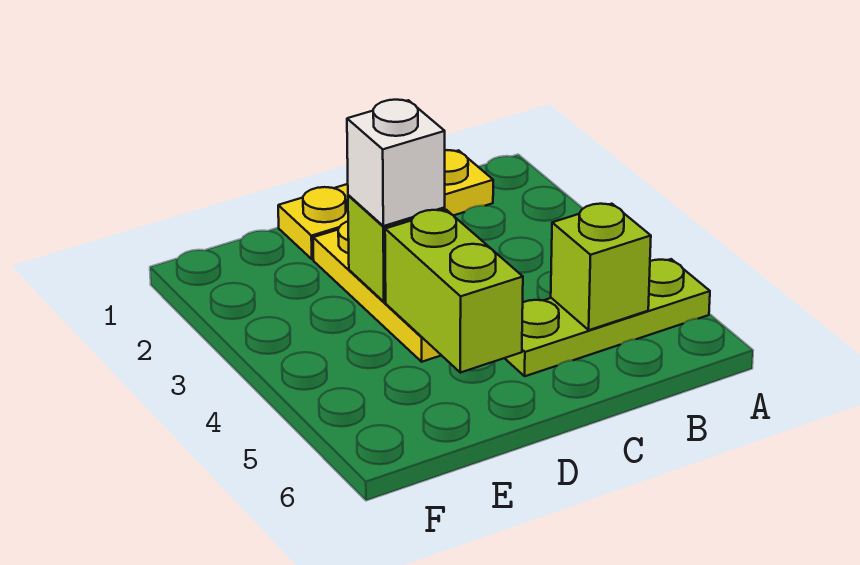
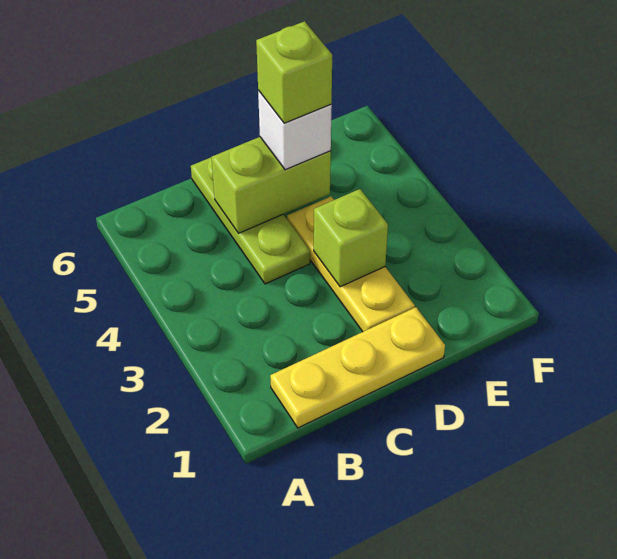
lime 1x3 plate [505,259,710,376] -> lime 1x3 plate turned to [191,157,310,284]
lime 1x1 brick [551,204,651,330] -> lime 1x1 brick moved to [256,21,332,123]
white 1x1 brick [347,100,445,226] -> white 1x1 brick moved to [258,90,332,170]
lime 1x2 brick [385,210,523,373] -> lime 1x2 brick turned to [212,137,331,233]

